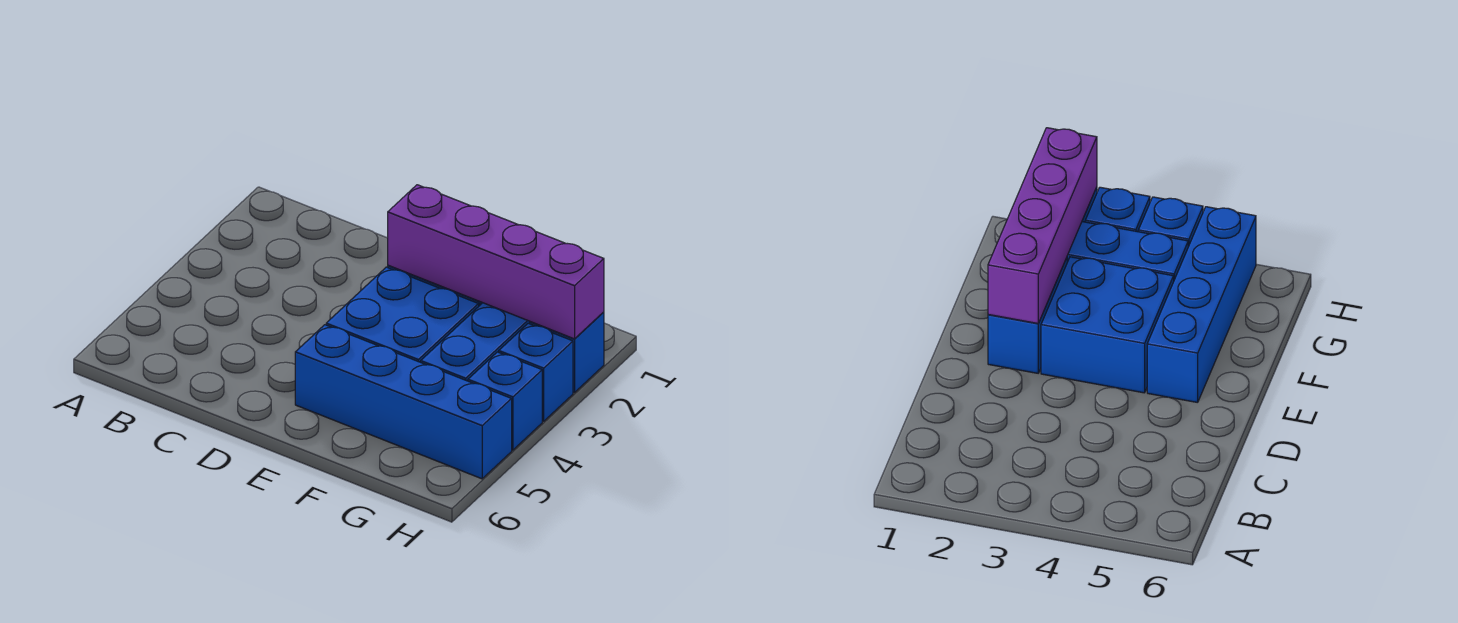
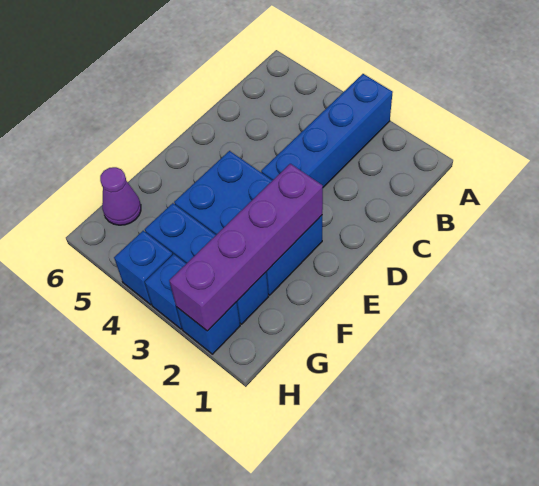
blue 1x4 brick [295,325,512,479] -> blue 1x4 brick moved to [261,74,393,187]
none -> purple 1x1 cone [100,167,141,225]

